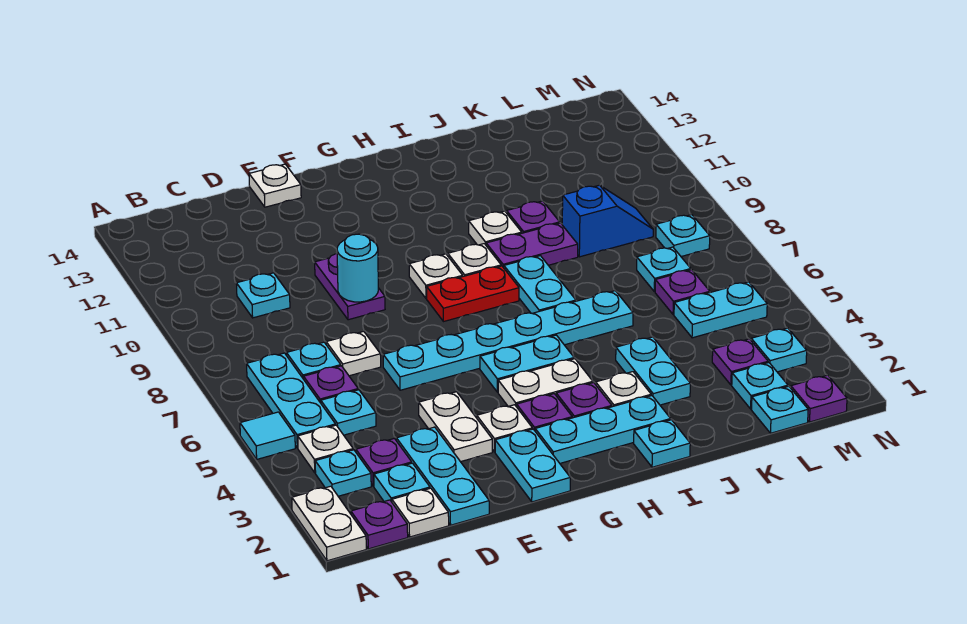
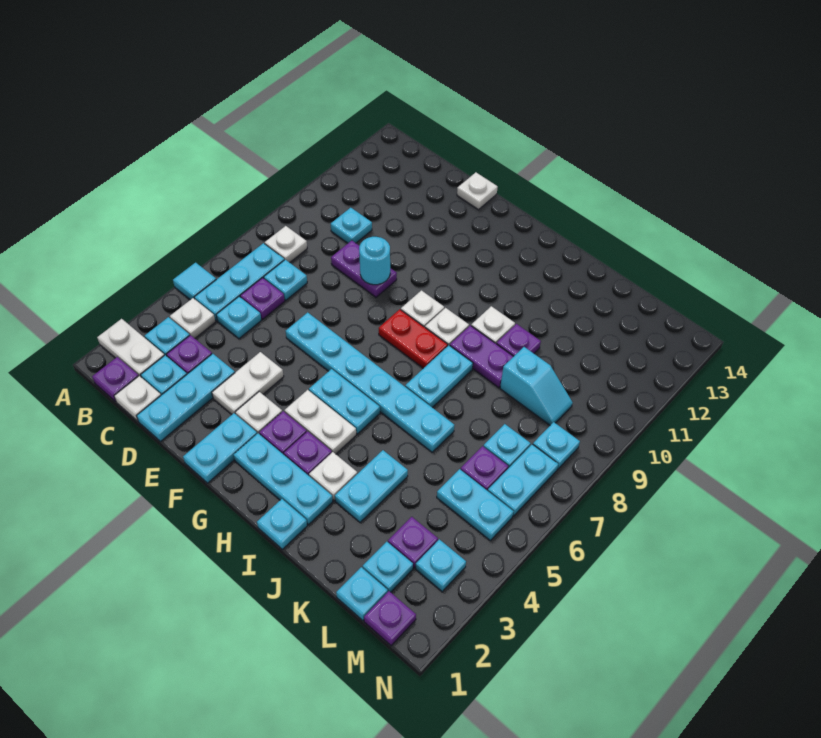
white 1x2 plate [292,486,366,561] -> white 1x2 plate turned to [97,319,164,377]
white 1x1 plate [326,331,381,376] -> white 1x1 plate moved to [265,226,307,263]
purple 1x2 plate [315,254,385,320] -> purple 1x2 plate turned to [331,240,397,297]
blue 1x2 slope [562,185,653,257] -> cyan 1x2 slope [500,347,573,425]
none -> cyan 1x2 plate [488,444,558,516]

